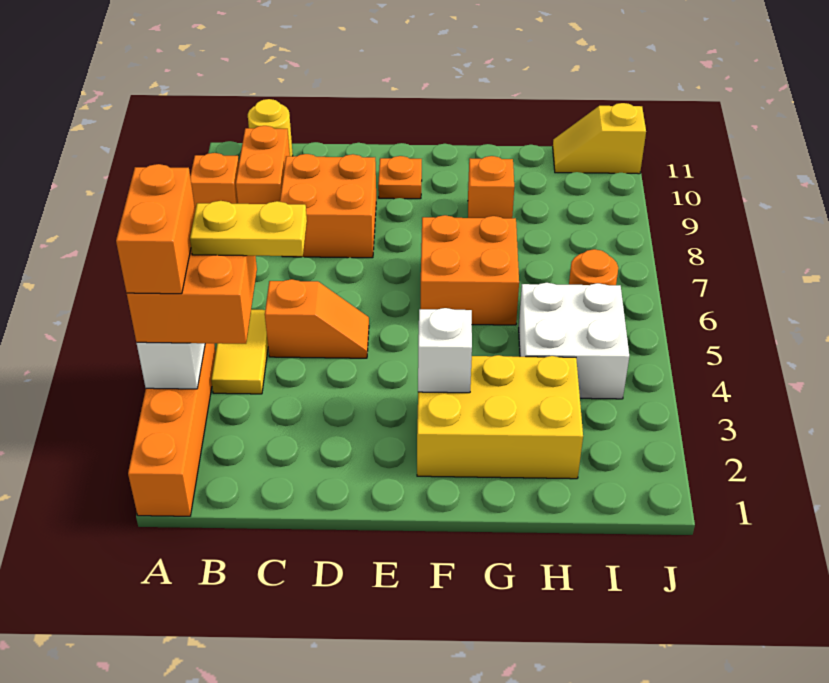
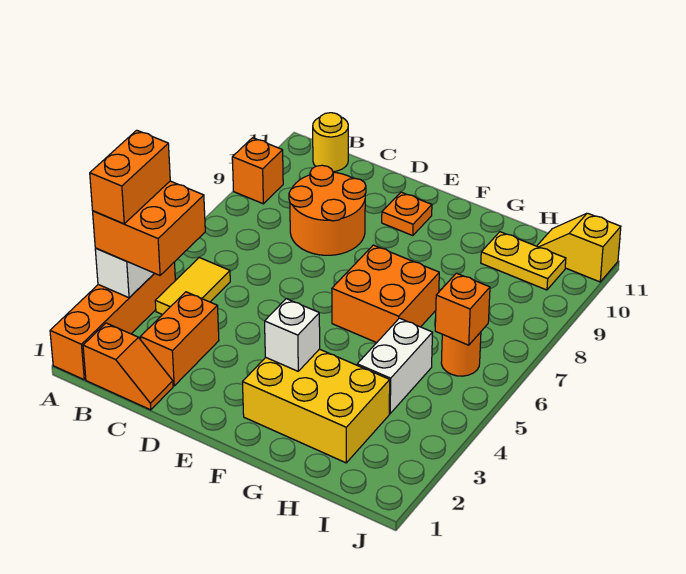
yellow 1x2 plate [190,201,307,256] -> yellow 1x2 plate moved to [481,232,566,290]
orange 1x2 brick [236,126,290,204] -> orange 1x2 brick moved to [140,292,219,386]
orange 1x2 slope [265,279,369,358] -> orange 1x2 slope moved to [83,323,173,410]
orange 2x2 brick [280,154,376,258] -> orange 2x2 round brick [289,165,366,255]
orange 1x1 brick [468,156,514,218] -> orange 1x1 brick moved to [435,273,490,345]
white 2x2 brick [519,283,629,399] -> white 1x2 brick [357,318,433,414]

